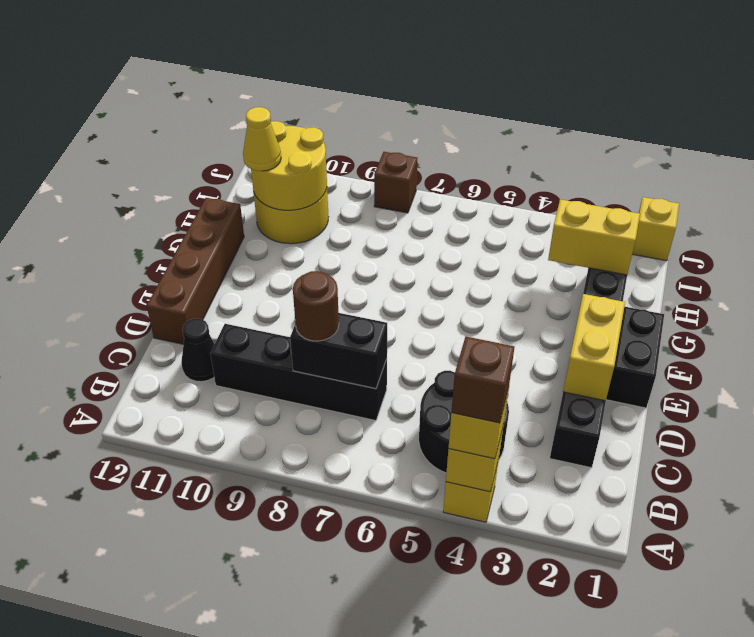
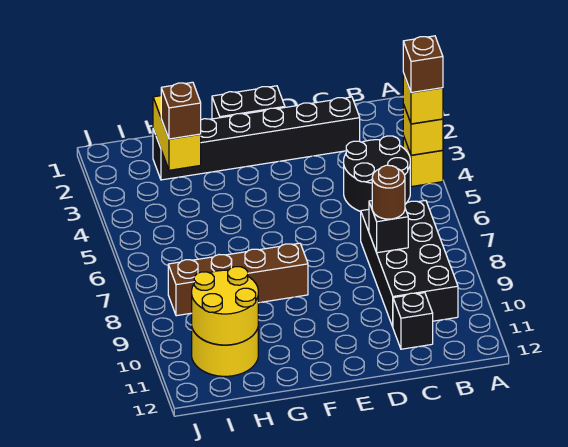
black 1x4 brick [210,324,387,421] -> black 2x4 brick [361,200,458,327]
black 1x2 brick [290,313,387,389] -> black 1x1 brick [369,201,408,253]
black 1x1 cone [181,319,215,382] -> black 1x1 brick [393,293,433,349]
yellow 1x2 brick [563,294,625,401] -> none
brown 1x4 brick [147,198,244,344] -> brown 1x4 brick moved to [168,243,308,316]
yellow 1x1 cone [243,107,281,171] -> none
yellow 1x1 brick [632,197,679,261] -> none
brown 1x1 brick [374,152,417,213] -> brown 1x1 brick moved to [161,82,201,139]

